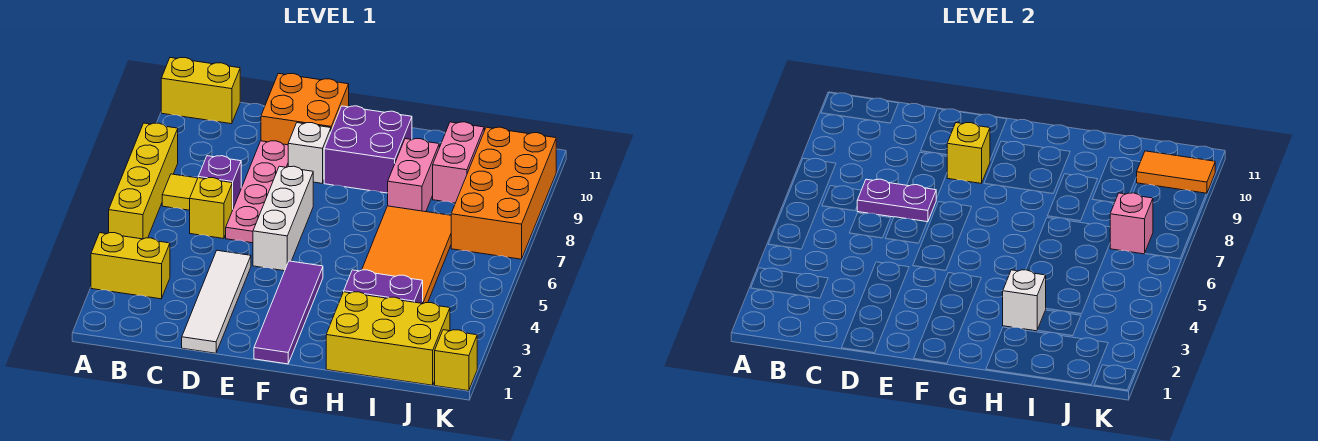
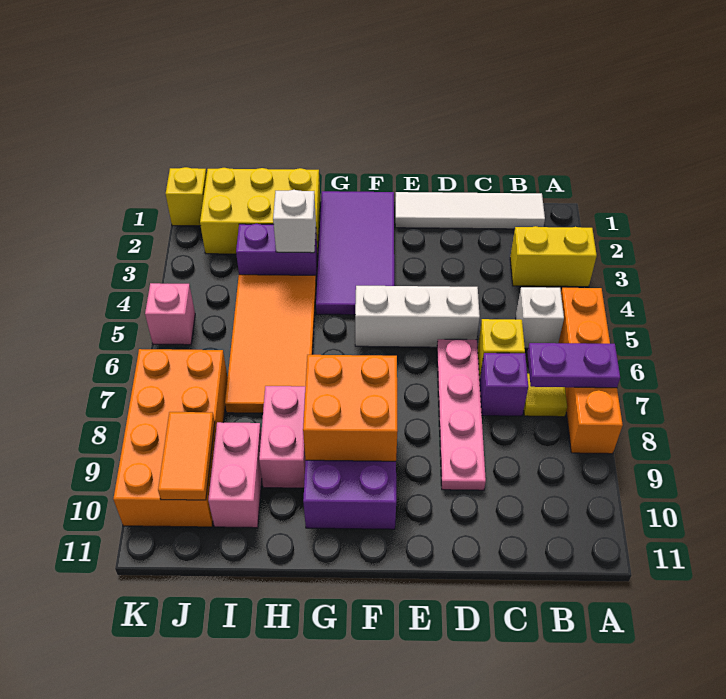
yellow 1x4 brick [109,123,178,239] -> orange 1x4 brick [558,288,623,454]
yellow 1x2 brick [161,58,240,124] -> none
purple 1x2 plate [857,179,936,222] -> purple 1x2 plate moved to [527,343,620,388]
white 1x4 tile [182,250,251,353] -> white 1x4 tile turned to [395,192,545,229]
orange 2x2 brick [261,73,349,145] -> orange 2x2 brick moved to [303,355,398,461]
white 1x3 brick [253,166,313,271] -> white 1x3 brick turned to [355,286,480,347]
white 1x1 brick [288,123,331,183] -> white 1x1 brick moved to [516,287,564,348]
yellow 1x1 brick [947,123,990,183] -> none
purple 1x4 tile [254,261,323,364] -> purple 2x4 tile [316,191,394,315]
pink 1x1 brick [1110,193,1153,254] -> pink 1x1 brick moved to [145,283,195,345]
orange 1x2 tile [1136,151,1215,194] -> orange 1x2 tile turned to [158,412,215,500]

